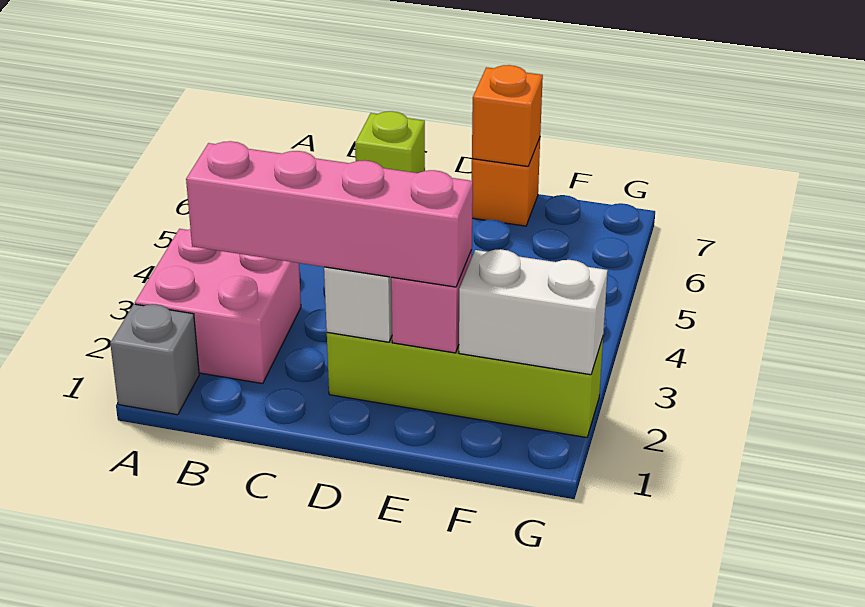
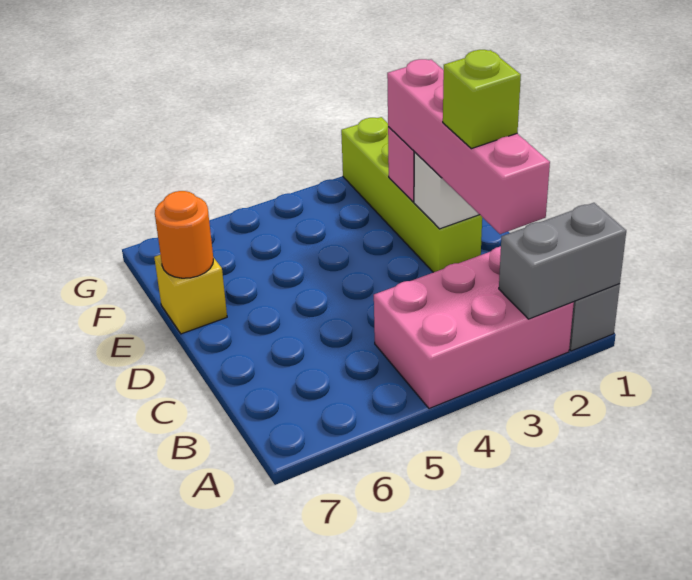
none -> grey 1x2 brick [499,203,626,319]
pink 2x2 brick [135,229,301,384] -> pink 2x3 brick [374,246,574,409]
lime 1x1 brick [355,111,425,173] -> lime 1x1 brick moved to [443,50,521,149]
orange 1x1 brick [472,138,540,226] -> yellow 1x1 brick [154,255,227,334]
orange 1x1 brick [472,65,543,166] -> orange 1x1 round brick [155,191,213,278]
white 1x2 brick [459,249,608,375] -> none

